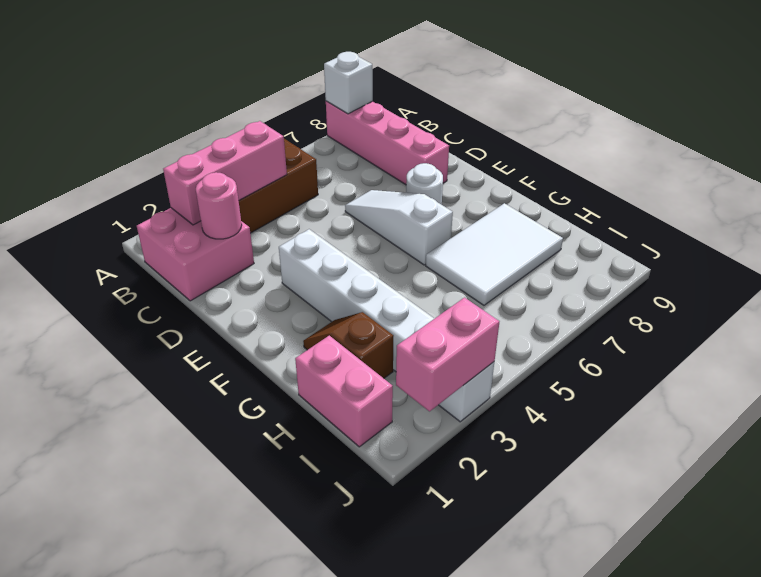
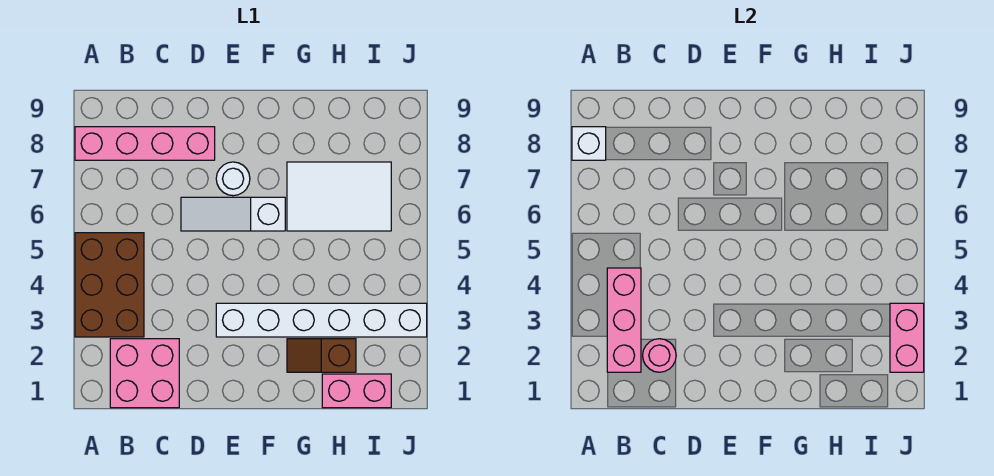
white 2x3 tile [426,203,563,305] -> white 2x3 tile turned to [287,162,391,231]

